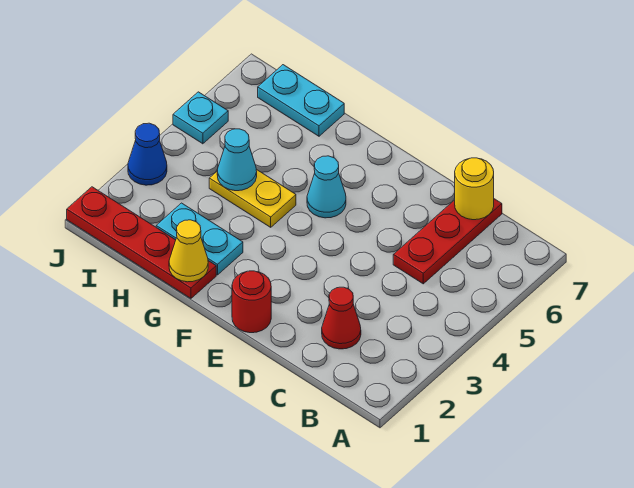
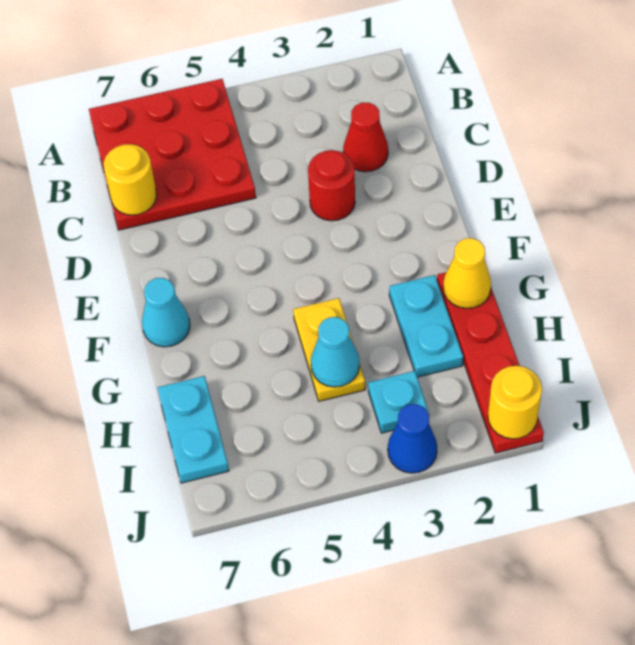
red 1x3 plate [393,199,502,284] -> red 3x3 plate [89,79,256,230]
red 1x1 round brick [232,271,271,333] -> red 1x1 round brick moved to [308,150,355,221]
cyan 1x1 cone [307,156,346,218] -> cyan 1x1 cone moved to [142,278,190,347]
none -> yellow 1x1 round brick [488,366,542,439]
cyan 1x1 plate [173,92,228,144] -> cyan 1x1 plate moved to [368,371,429,433]

